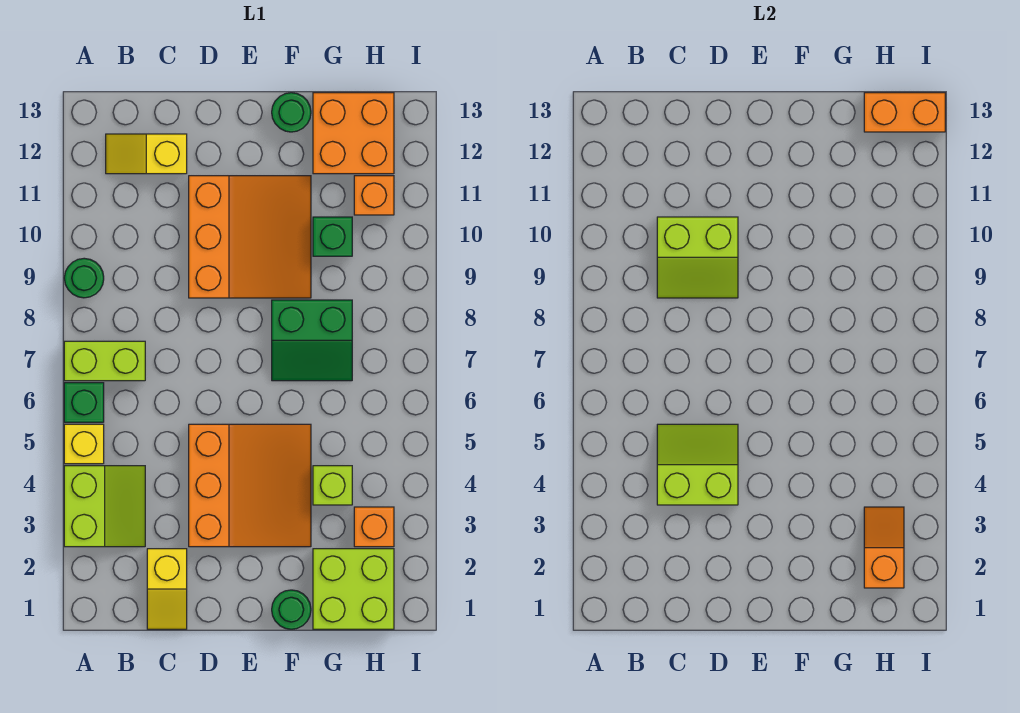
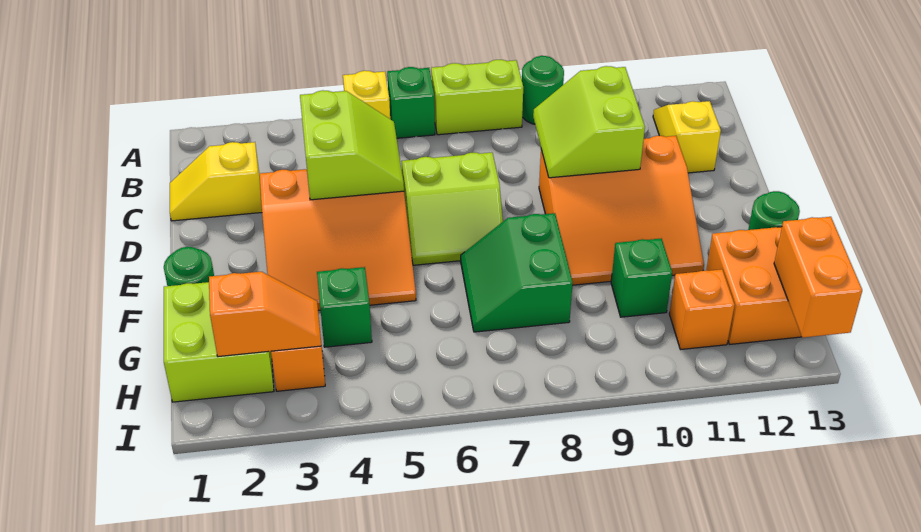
lime 2x2 slope [64,466,145,547] -> lime 2x2 slope moved to [401,152,503,265]
lime 1x2 brick [64,341,145,381] -> lime 1x2 brick turned to [431,60,523,135]
lime 1x1 brick [313,466,352,505] -> green 1x1 brick [317,267,372,347]

